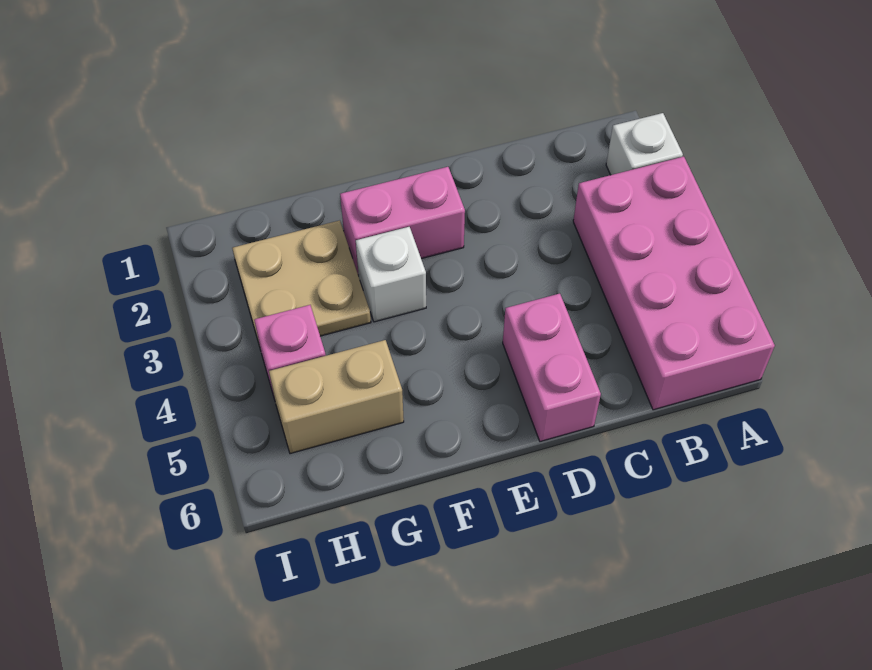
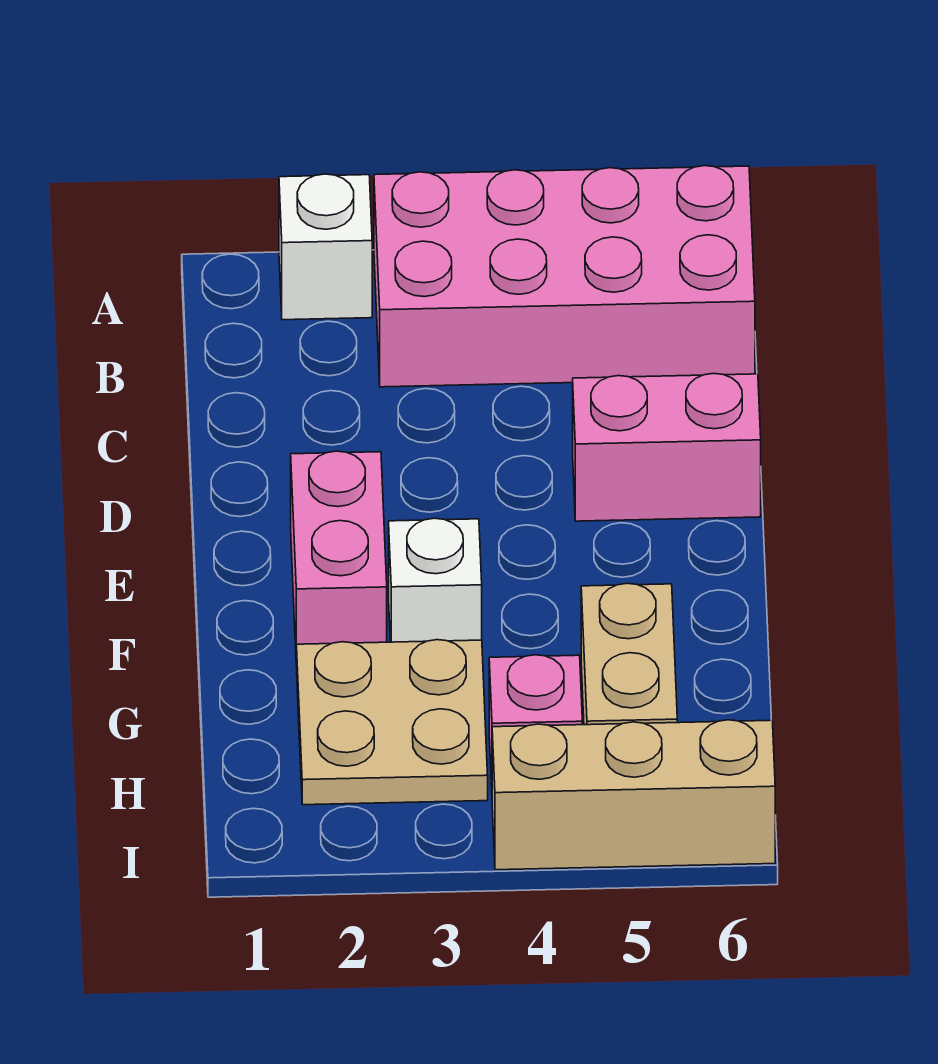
none -> tan 1x3 brick [492,720,775,870]

